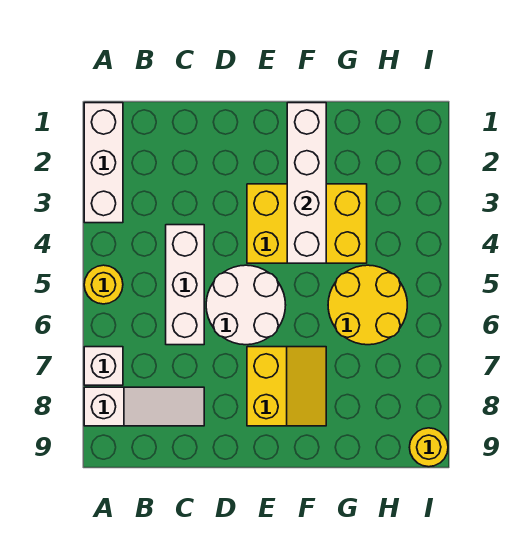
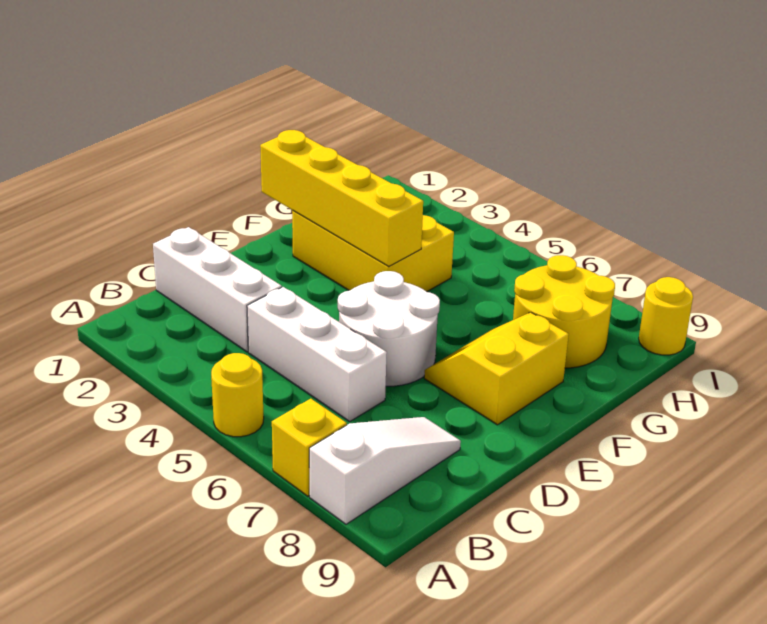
white 1x3 brick [84,103,123,223] -> white 1x3 brick moved to [153,227,282,352]
white 1x1 brick [84,347,123,385] -> yellow 1x1 brick [272,399,347,496]
yellow 2x3 brick [247,184,367,263] -> yellow 2x3 brick turned to [292,211,454,292]
yellow 2x2 slope [247,347,326,426] -> yellow 2x2 slope turned to [424,312,569,425]
white 1x4 brick [287,103,326,263] -> yellow 1x4 brick [260,130,423,267]
yellow 2x2 round brick [328,265,407,345] -> yellow 2x2 round brick moved to [513,255,615,368]

